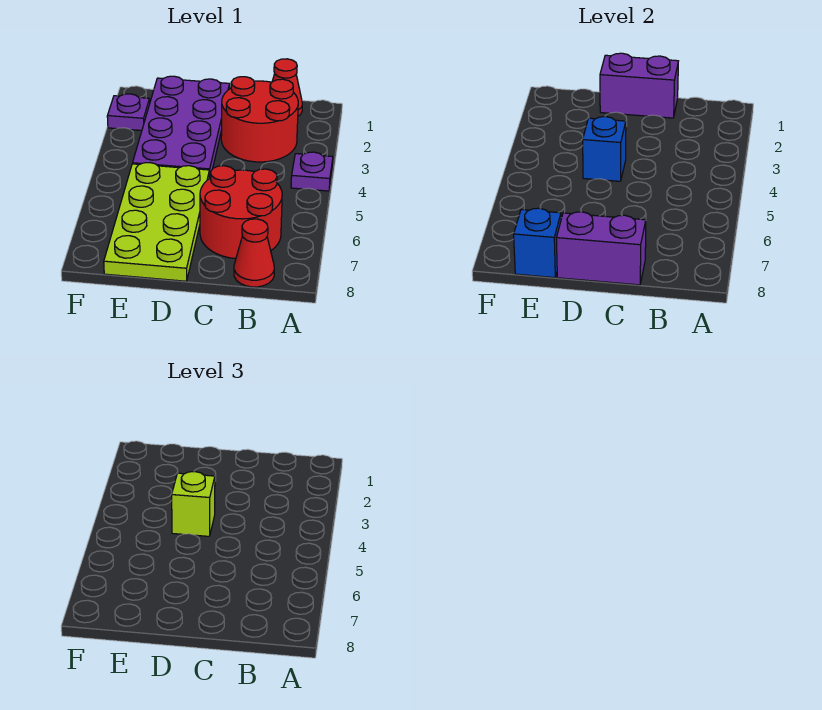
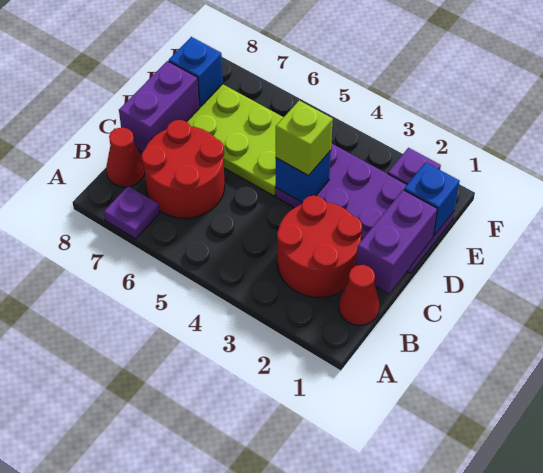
purple 1x1 plate [291,152,333,191] -> purple 1x1 plate moved to [104,186,160,239]
none -> blue 1x1 brick [404,162,460,236]

